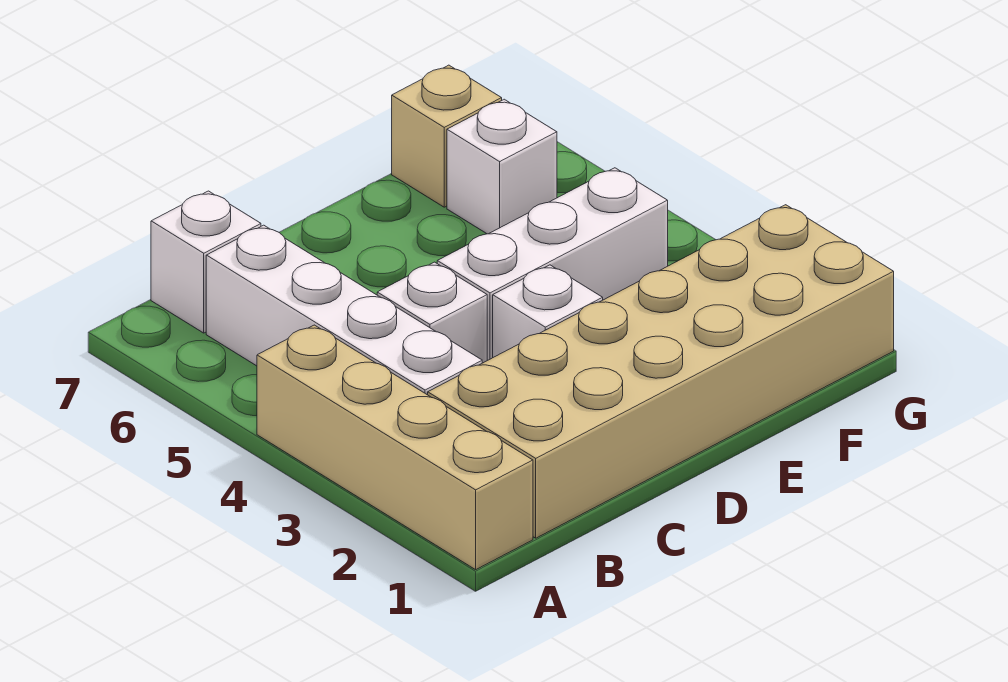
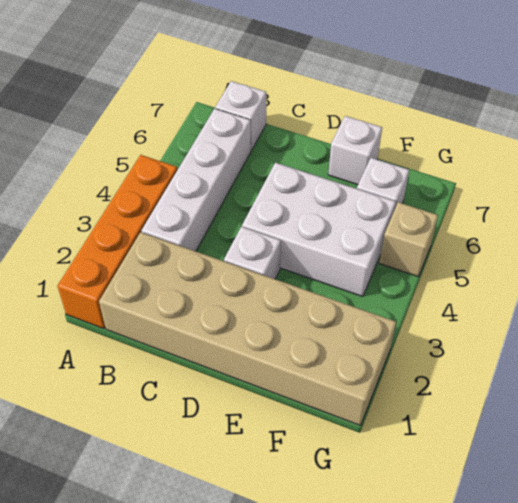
tan 1x4 brick [257,325,533,570] -> orange 1x4 brick [57,155,178,329]
white 1x1 brick [377,262,487,363] -> white 1x1 brick moved to [328,116,382,185]
white 1x3 brick [437,168,668,360] -> white 2x3 brick [242,163,396,297]
tan 1x1 brick [392,65,502,207] -> tan 1x1 brick moved to [379,202,438,277]

